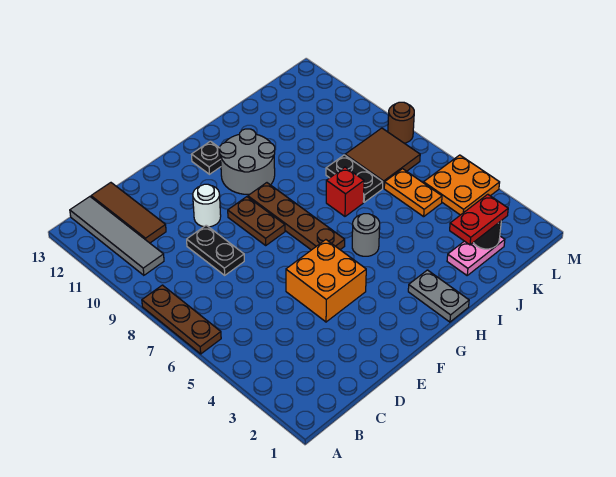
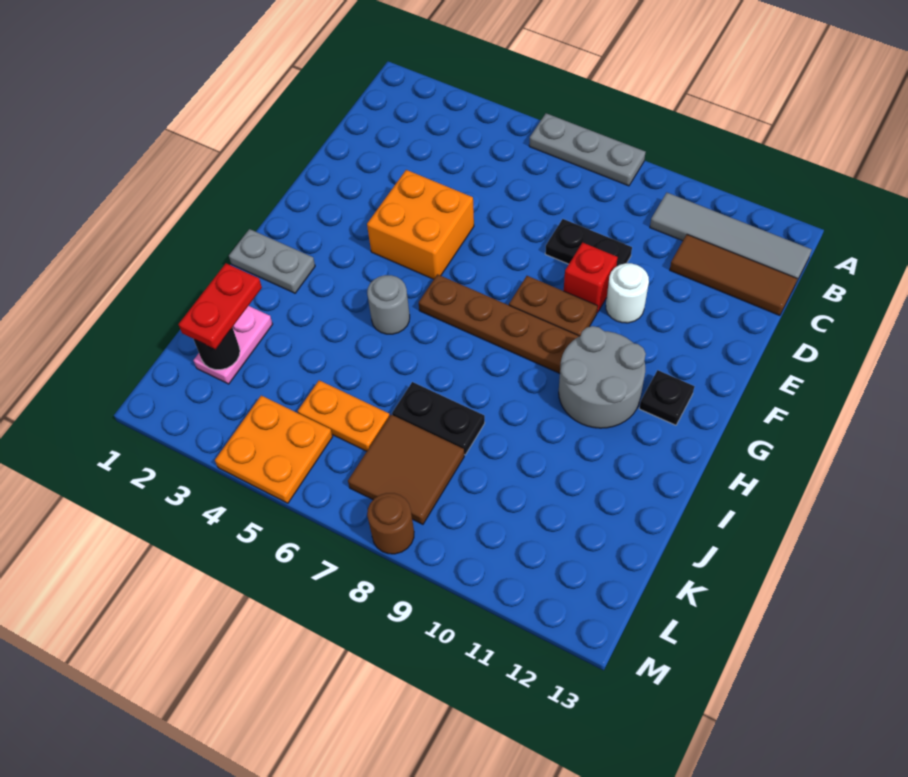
brown 1x3 plate [142,285,221,354] -> grey 1x3 plate [529,113,646,186]
red 1x1 brick [326,167,364,216] -> red 1x1 brick moved to [564,243,618,313]

